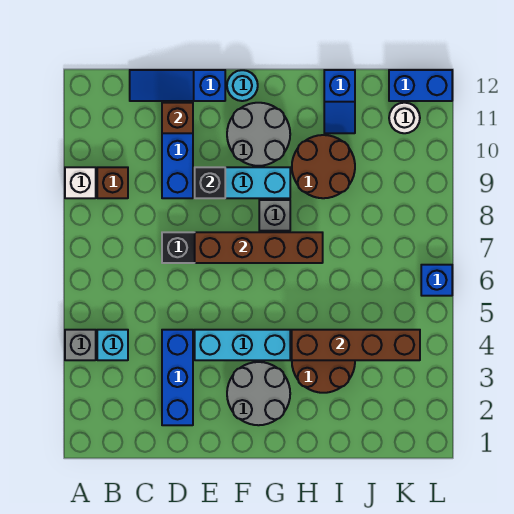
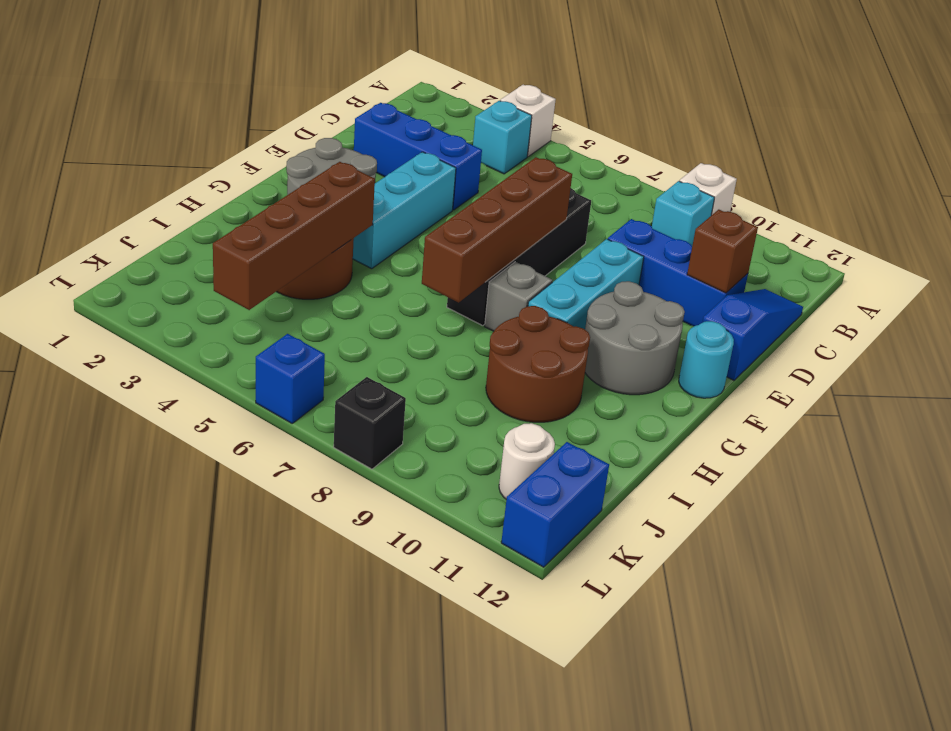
grey 1x1 brick [65,330,96,360] -> white 1x1 brick [500,85,556,156]
brown 1x1 brick [97,167,128,198] -> cyan 1x1 brick [652,181,715,246]
black 1x1 brick [195,167,225,198] -> black 1x1 brick moved to [334,377,406,469]
blue 1x2 slope [324,70,355,133] -> none

